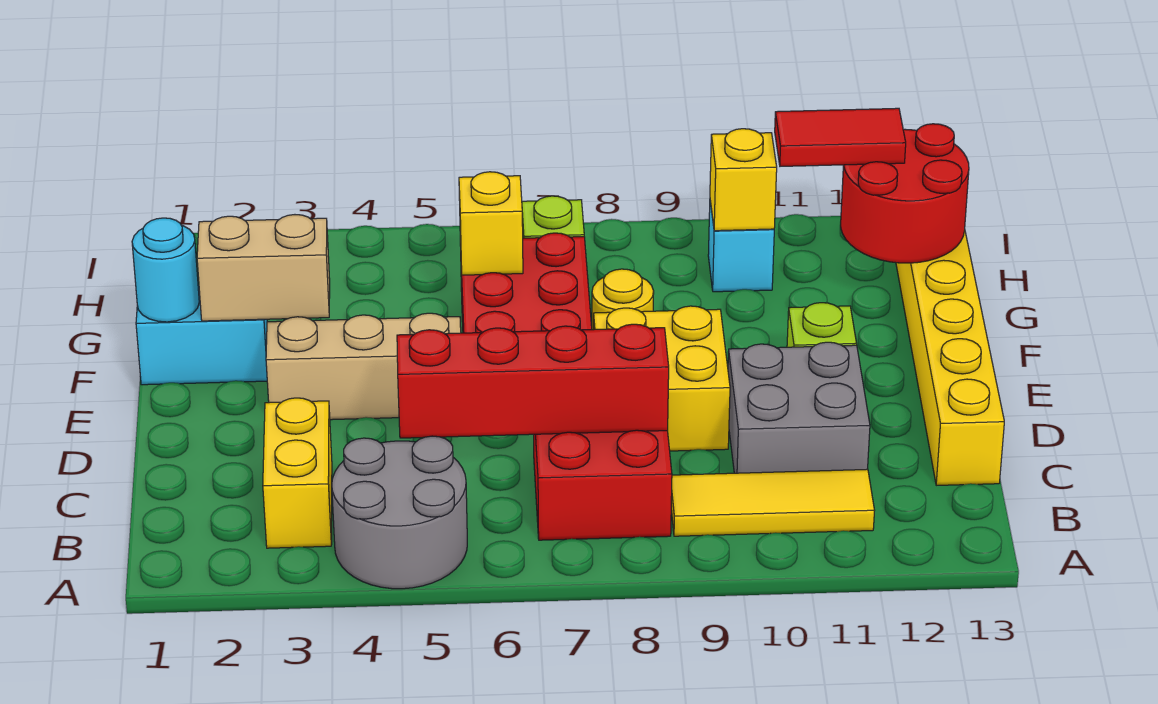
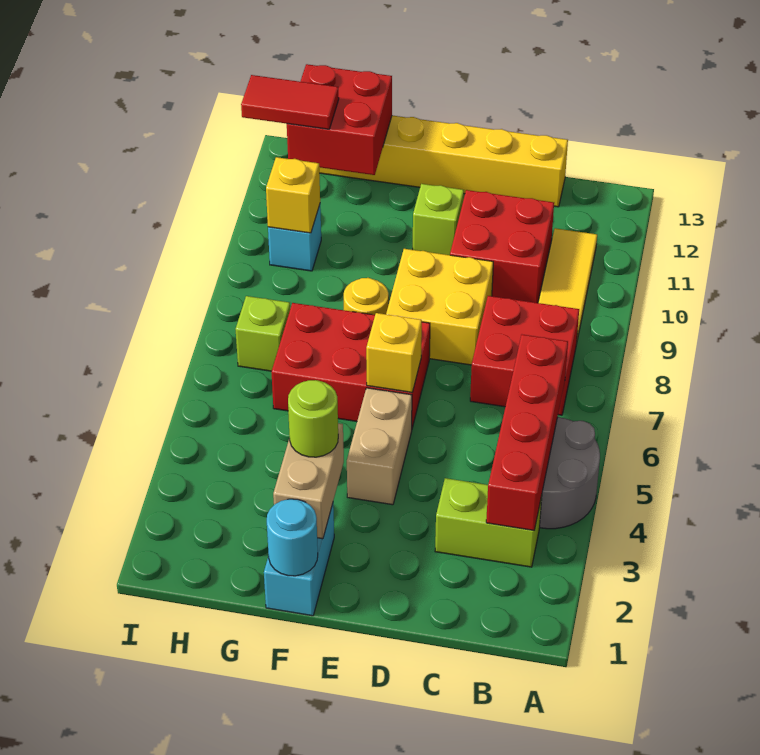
yellow 1x2 brick [263,398,332,548] -> lime 1x2 brick [435,478,542,567]
red 1x4 brick [397,324,669,438] -> red 1x4 brick moved to [486,335,568,530]
grey 2x2 brick [728,342,870,473] -> red 2x2 brick [450,190,554,303]
tan 1x3 brick [266,313,461,420] -> tan 1x2 brick [347,388,412,505]
none -> lime 1x1 round brick [288,380,338,457]
yellow 1x1 brick [459,172,523,275] -> yellow 1x1 brick moved to [366,313,422,392]
red 2x2 round brick [841,124,969,263] -> red 2x2 brick [287,64,392,175]
red 1x2 tile [775,108,906,166] -> red 1x2 tile turned to [241,75,339,129]

